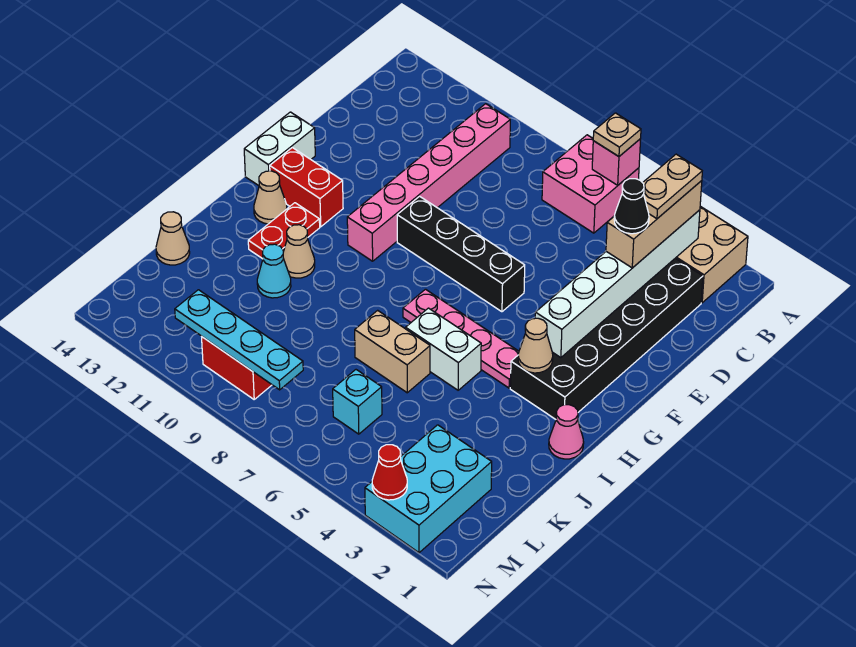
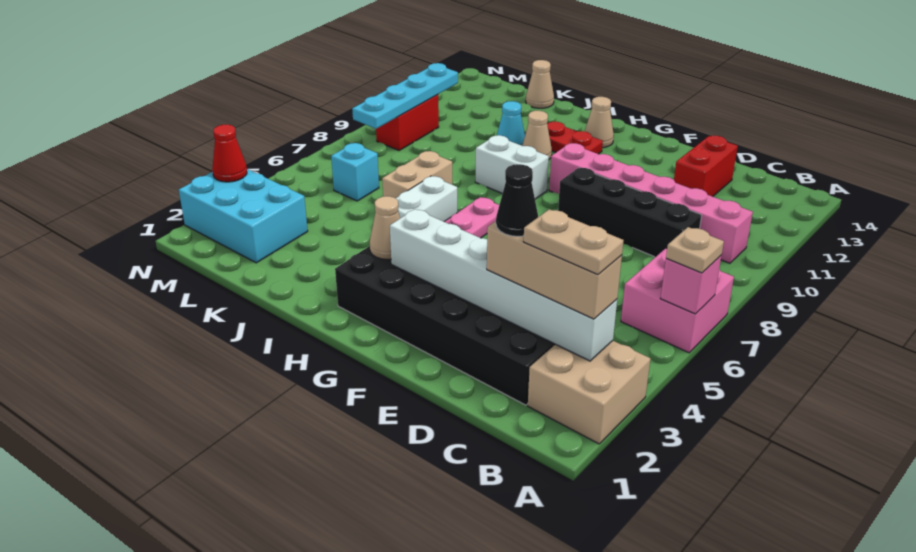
black 1x4 brick [397,196,525,312] -> black 1x4 brick turned to [558,168,702,257]
white 1x2 brick [244,112,315,186] -> white 1x2 brick moved to [475,135,549,199]
red 1x2 brick [270,148,343,227] -> red 1x2 brick moved to [674,136,738,197]
pink 1x1 cone [549,405,584,459] -> none

